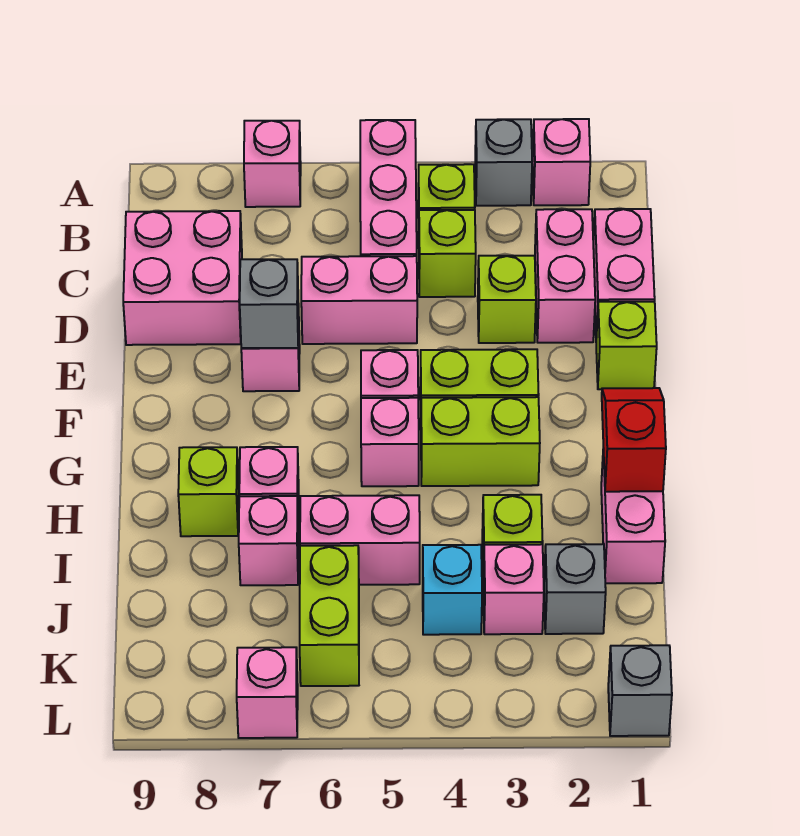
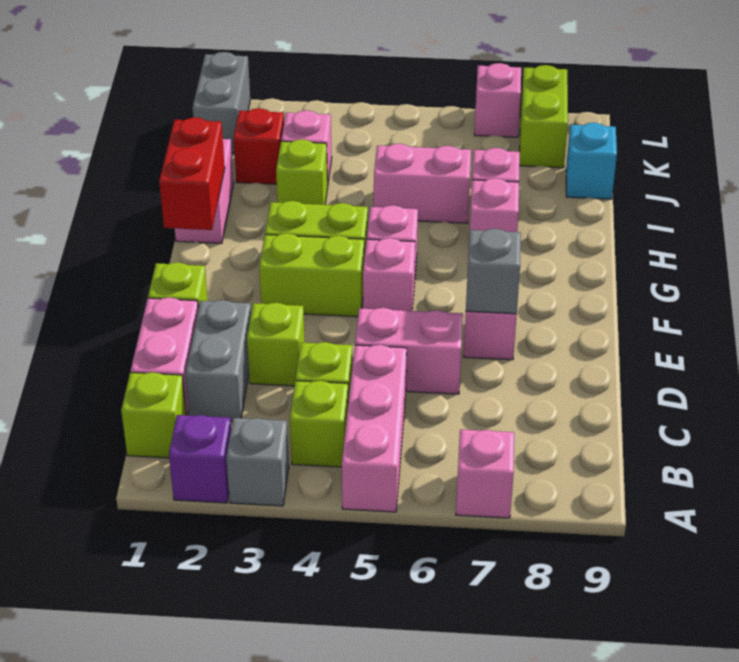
pink 1x1 brick [532,119,590,205] -> purple 1x1 brick [169,415,231,503]
pink 1x2 brick [535,209,595,343] -> grey 1x2 brick [185,300,251,421]
pink 2x2 brick [123,211,242,345] -> none
red 1x2 slope [602,388,666,492] -> red 1x2 brick [159,117,225,230]
lime 1x1 brick [178,447,239,536] -> lime 1x1 brick moved to [121,372,186,458]
grey 1x1 brick [544,544,606,634] -> red 1x1 brick [233,108,284,184]
cyan 1x1 brick [423,545,482,635] -> cyan 1x1 brick moved to [566,123,617,199]
lime 1x2 brick [300,545,359,686] -> lime 1x2 brick moved to [519,65,568,168]
grey 1x1 brick [608,645,672,736] -> grey 1x2 brick [193,52,250,153]

